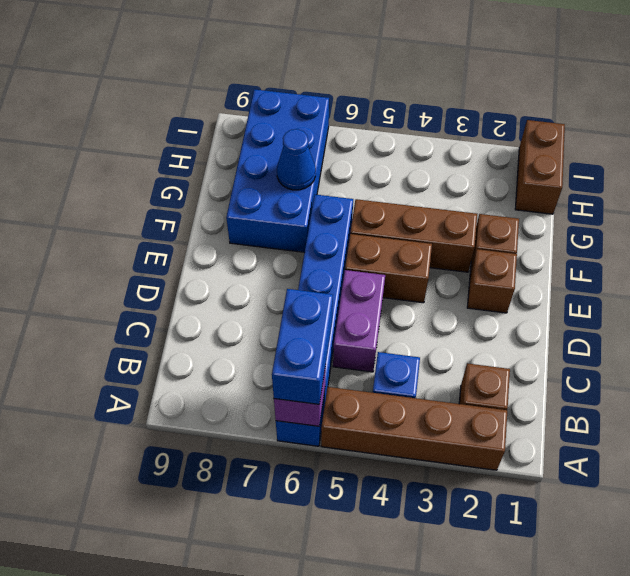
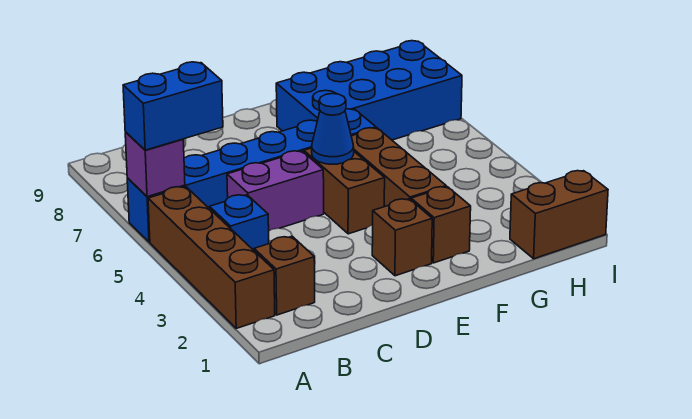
blue 1x1 cone [277,129,316,190] -> blue 1x1 cone moved to [312,94,354,164]

